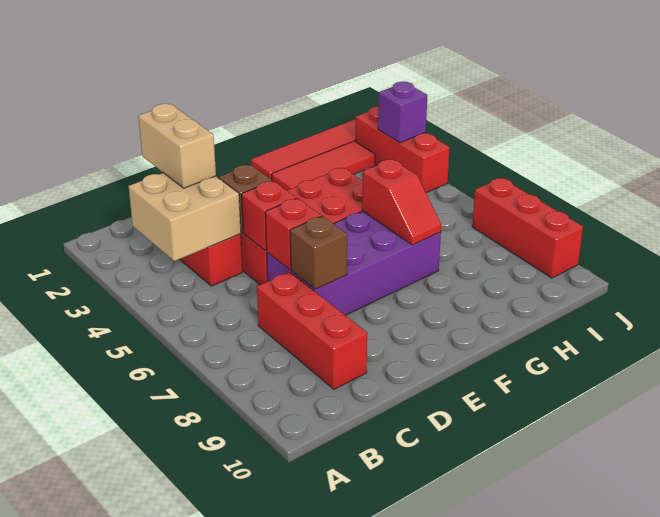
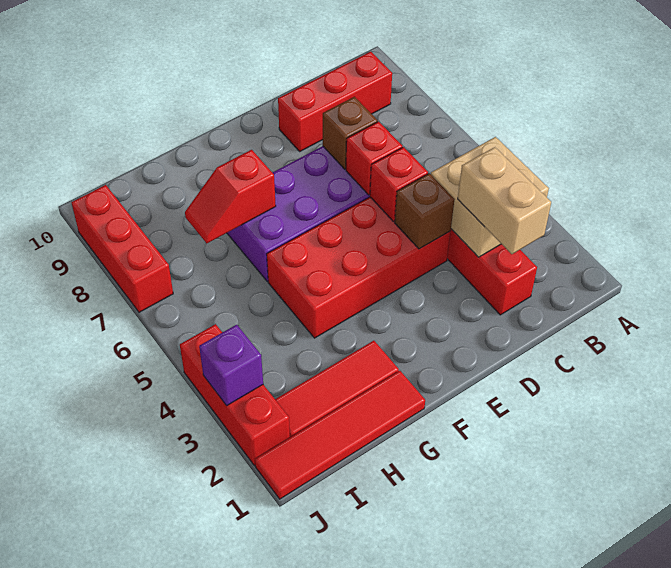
red 1x3 brick [257,272,367,389] -> red 1x3 brick turned to [278,52,392,151]
red 1x2 slope [362,160,441,245] -> red 1x2 slope turned to [185,150,276,243]

